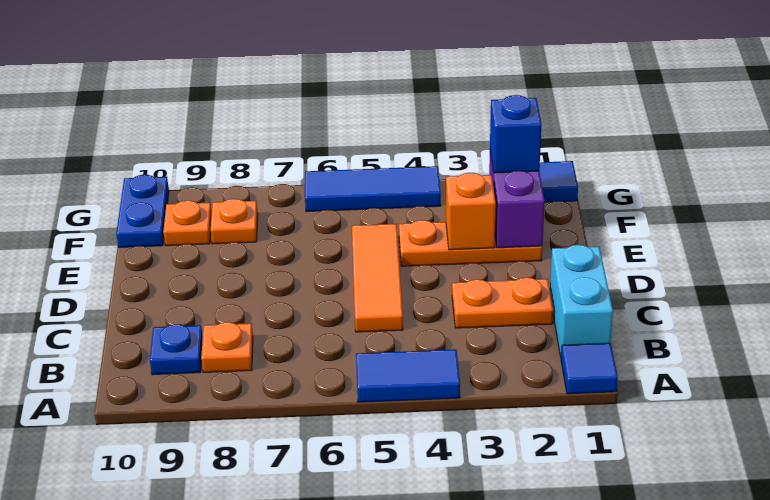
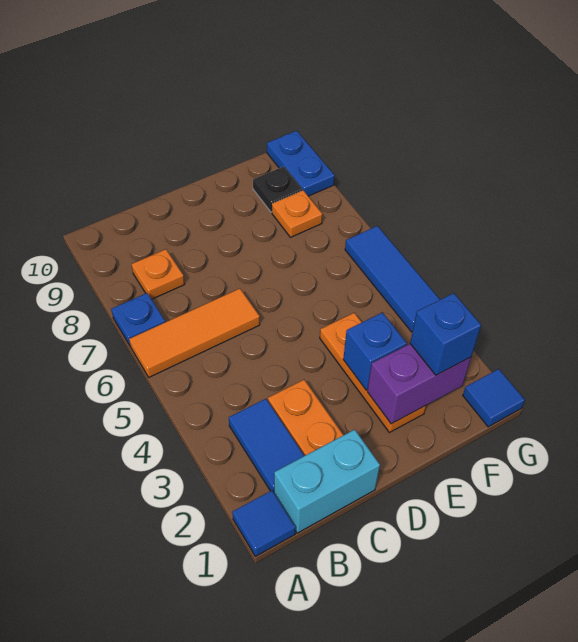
blue 1x2 tile [356,349,460,402] -> blue 1x2 tile moved to [229,399,304,492]
blue 1x1 plate [150,324,203,375] -> blue 1x1 plate moved to [111,293,165,347]
orange 1x3 tile [352,224,403,332] -> orange 1x3 tile moved to [129,289,260,377]
orange 1x1 brick [446,173,496,250] -> blue 1x1 brick [343,313,407,390]
orange 1x1 plate [163,201,212,246] -> black 1x1 plate [253,166,302,212]
blue 1x2 plate [116,175,169,247] -> blue 1x2 plate turned to [267,131,335,196]

